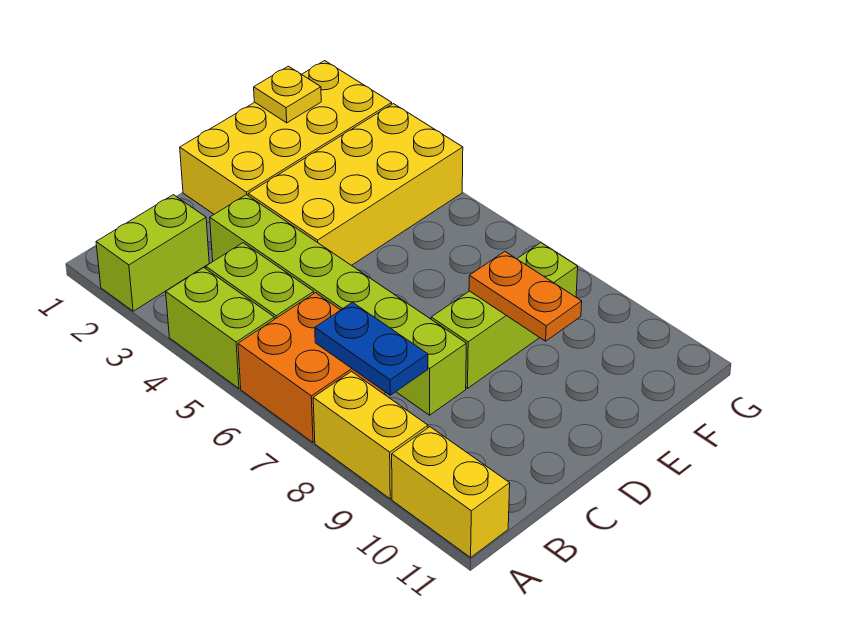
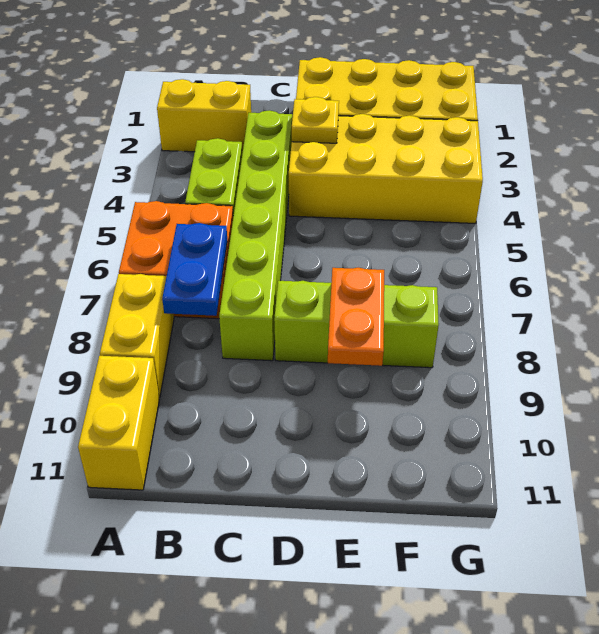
lime 1x2 brick [96,195,209,311] -> yellow 1x2 brick [157,79,251,153]
lime 1x2 brick [166,267,274,388] -> none
yellow 1x1 plate [254,66,321,123] -> yellow 1x1 plate moved to [292,97,339,143]

